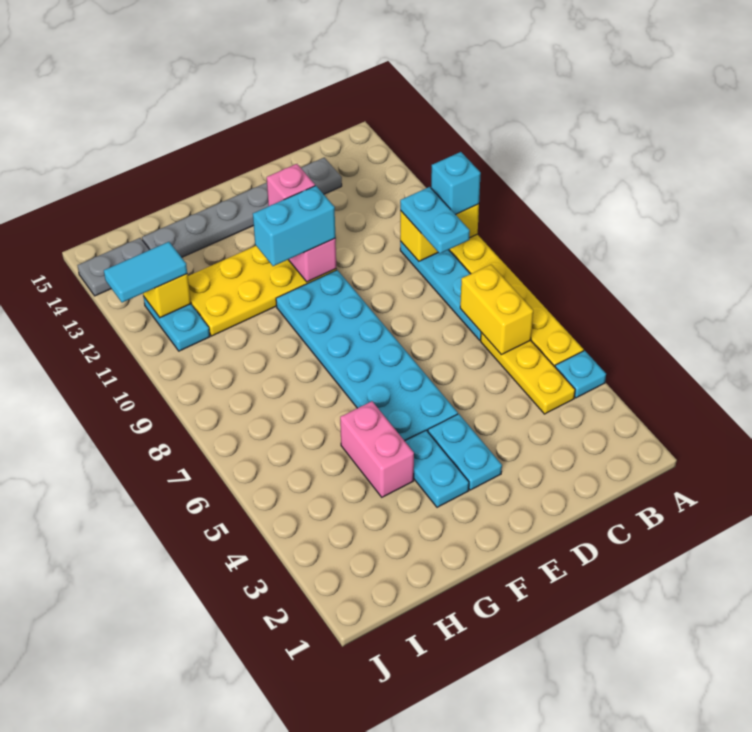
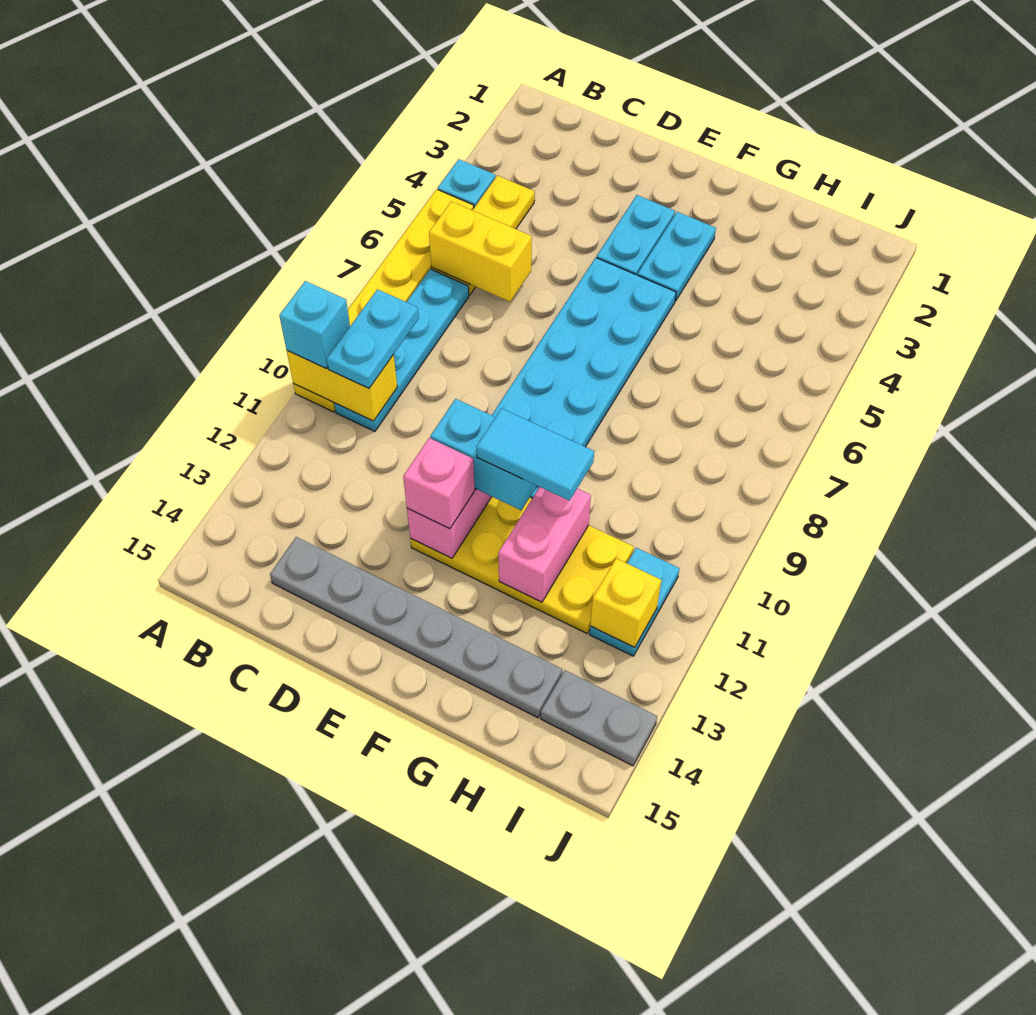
yellow 1x2 brick [460,265,533,355] -> yellow 1x2 brick turned to [429,201,532,302]
pink 1x2 brick [340,401,414,497] -> pink 1x2 brick moved to [498,487,591,602]
cyan 1x2 tile [104,242,187,303] -> cyan 1x2 tile moved to [476,409,594,501]

